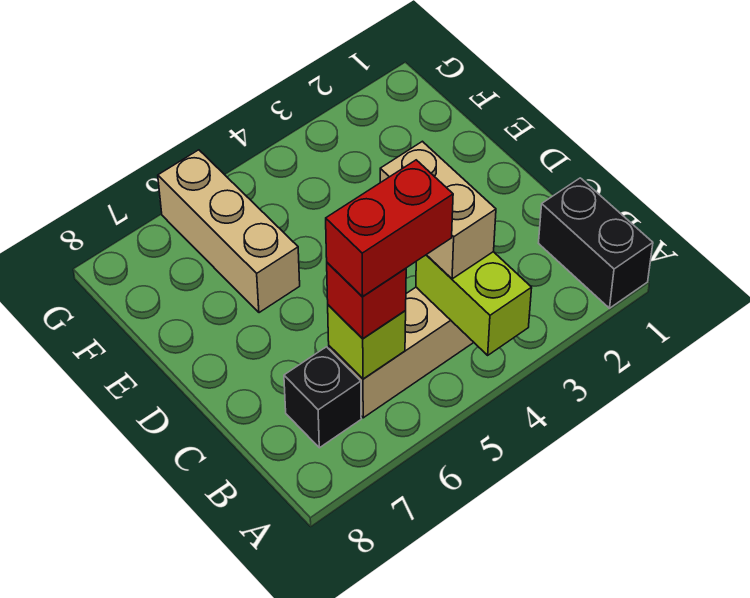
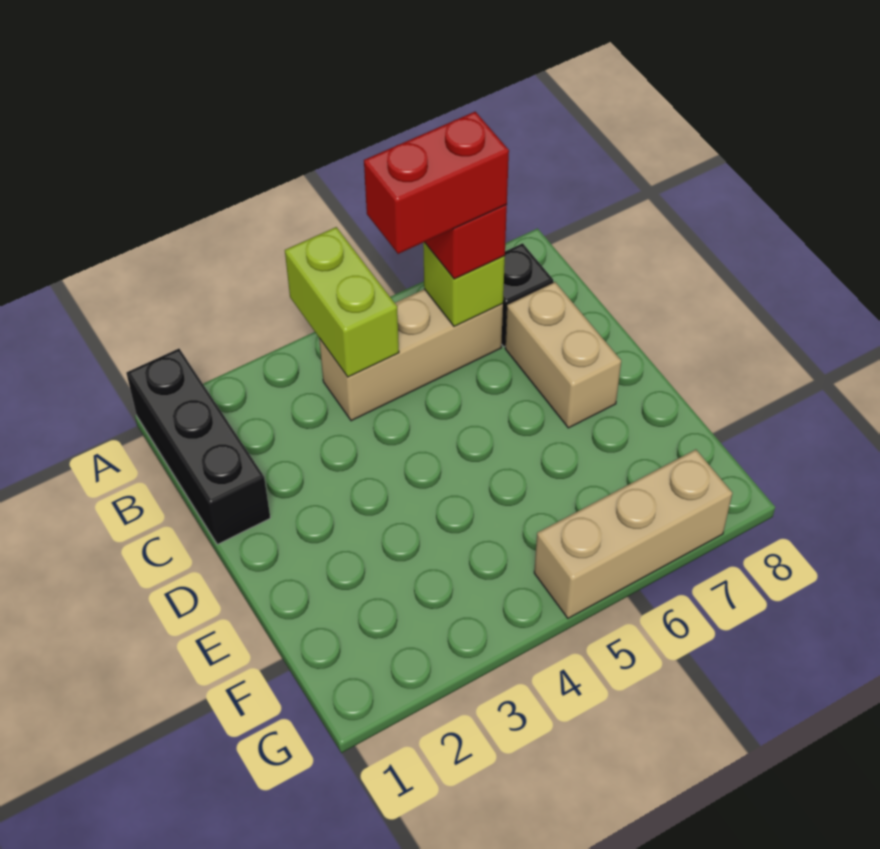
black 1x2 brick [539,178,653,308] -> black 1x3 brick [126,349,270,544]
tan 1x2 brick [380,141,496,279] -> tan 1x2 brick moved to [505,282,621,428]
tan 1x3 brick [158,150,300,313] -> tan 1x3 brick turned to [534,450,732,618]

